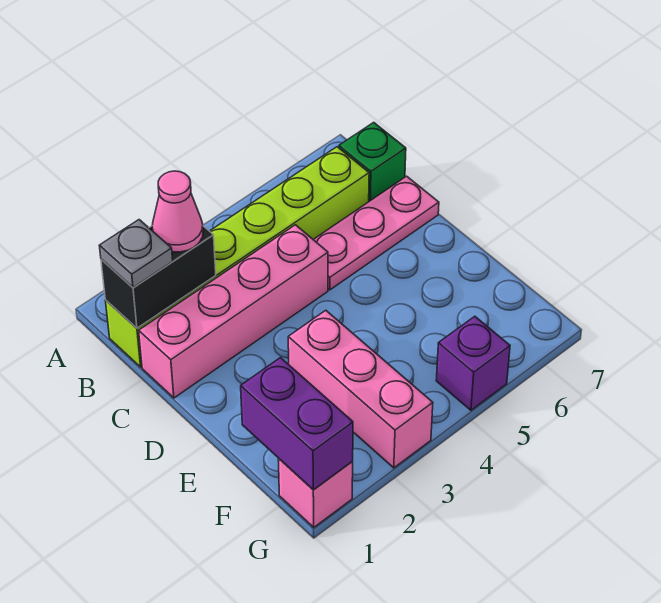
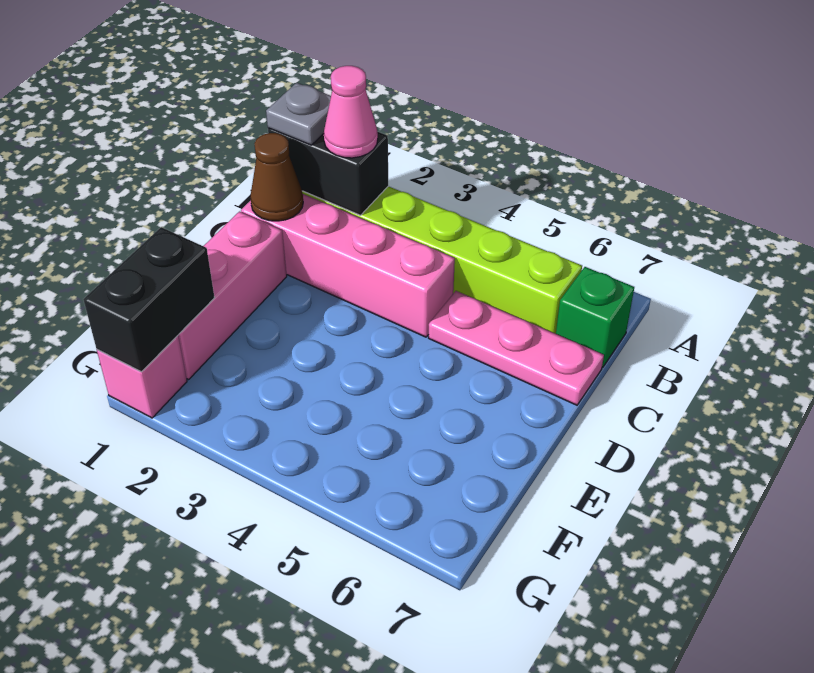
none -> brown 1x1 cone [250,133,303,221]
pink 1x3 brick [288,310,433,468] -> pink 1x3 brick moved to [178,212,287,379]
purple 1x2 brick [241,358,353,490] -> black 1x2 brick [83,227,215,372]
purple 1x1 brick [436,316,510,410] -> none

